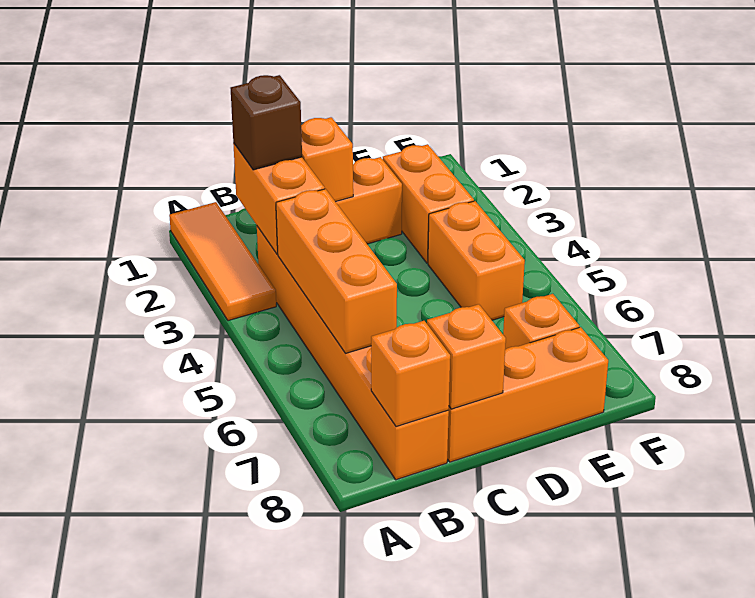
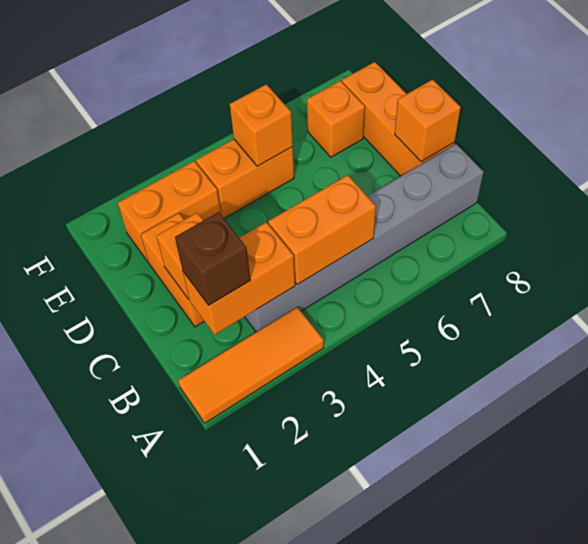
orange 1x6 brick [257,226,449,480] -> grey 1x6 brick [245,144,484,332]
orange 1x3 brick [276,189,397,353] -> orange 1x2 brick [269,175,376,285]
orange 1x1 brick [371,321,450,427] -> orange 1x1 brick moved to [230,84,293,166]

